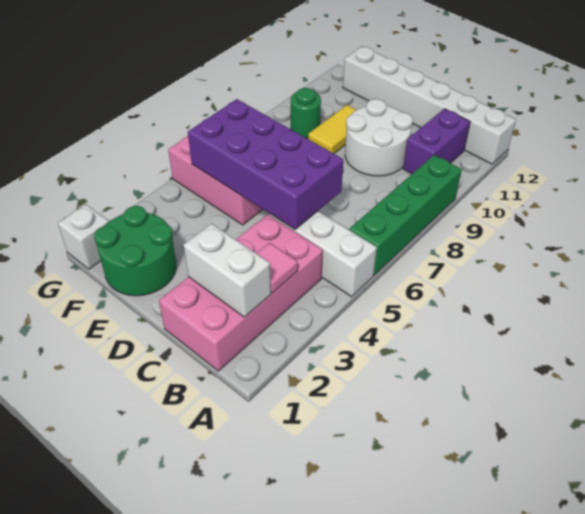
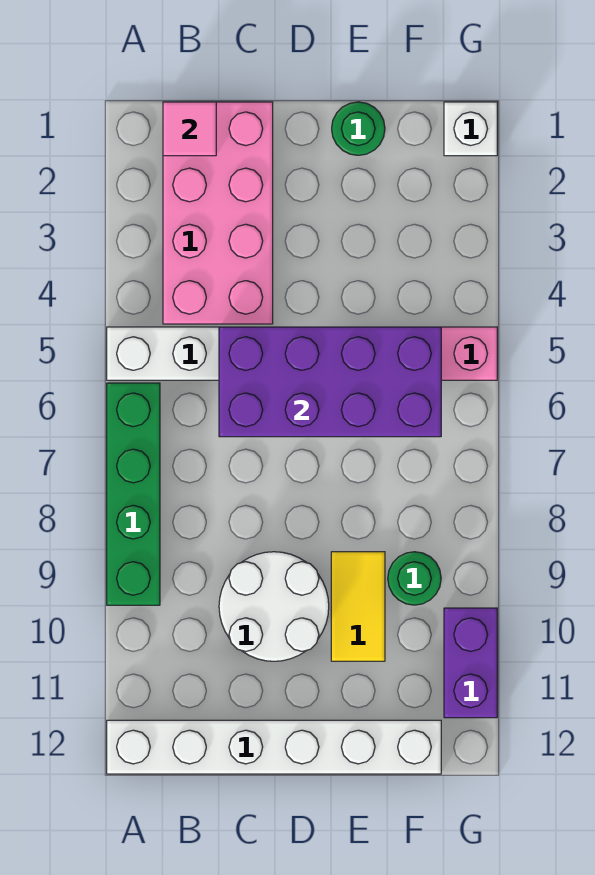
white 1x2 brick [183,223,271,317] -> none
pink 1x1 tile [257,243,298,293] -> pink 1x1 tile moved to [163,102,216,156]
purple 1x2 brick [403,109,470,174] -> purple 1x2 brick moved to [444,608,497,718]
green 2x2 round brick [94,206,177,296] -> green 1x1 round brick [332,102,385,155]

